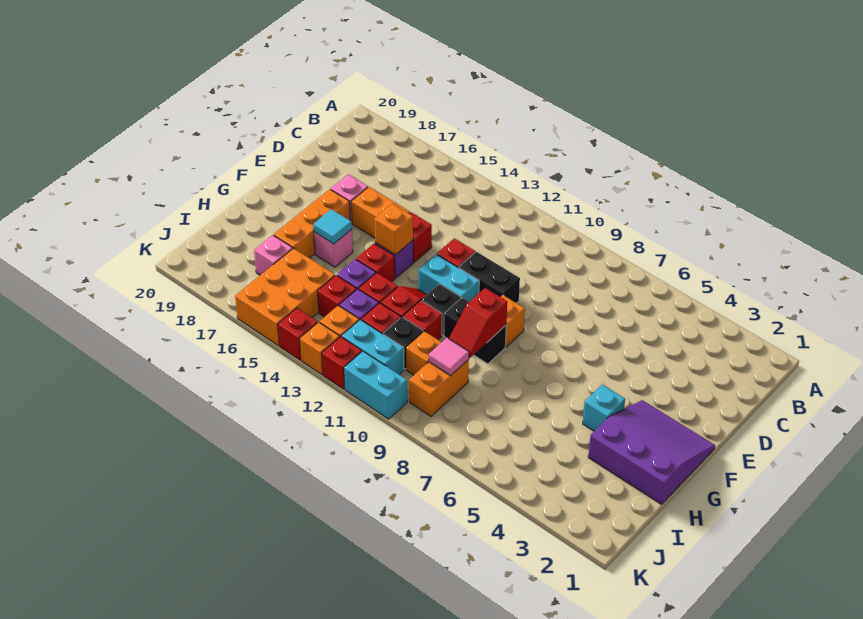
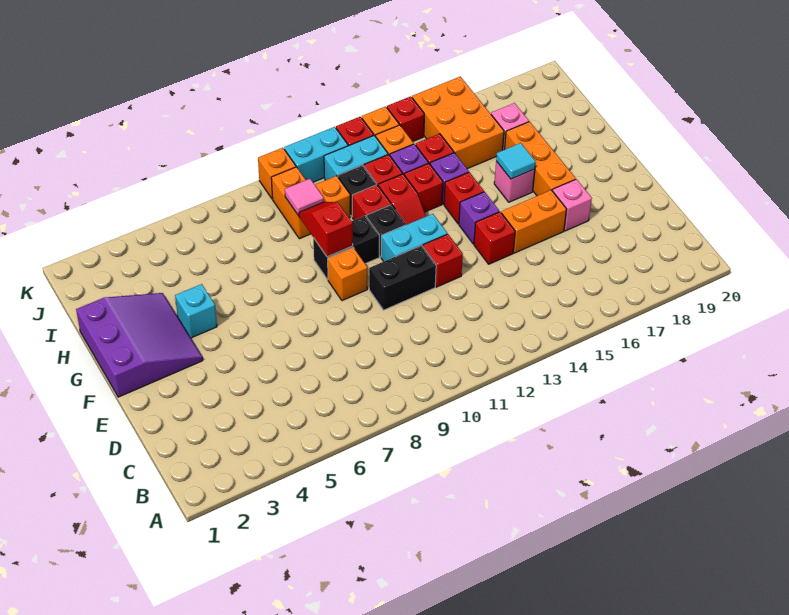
purple 3x3 slope [588,400,715,504] -> purple 3x3 slope turned to [76,293,203,397]
orange 1x1 brick [374,204,413,255] -> orange 1x1 brick moved to [258,148,296,199]

